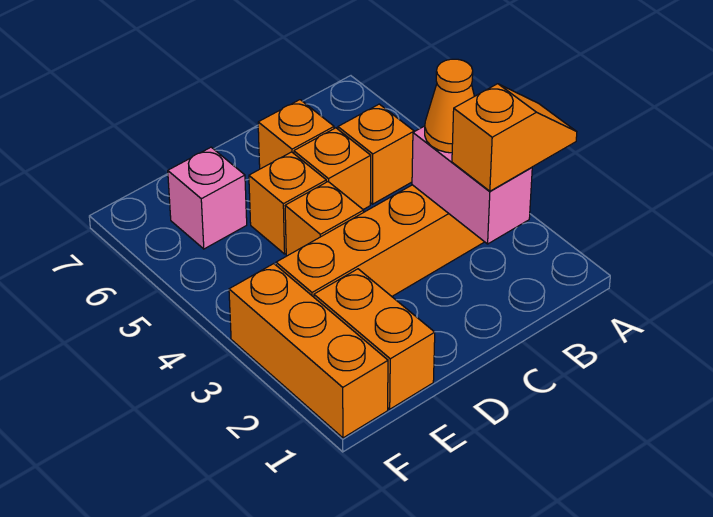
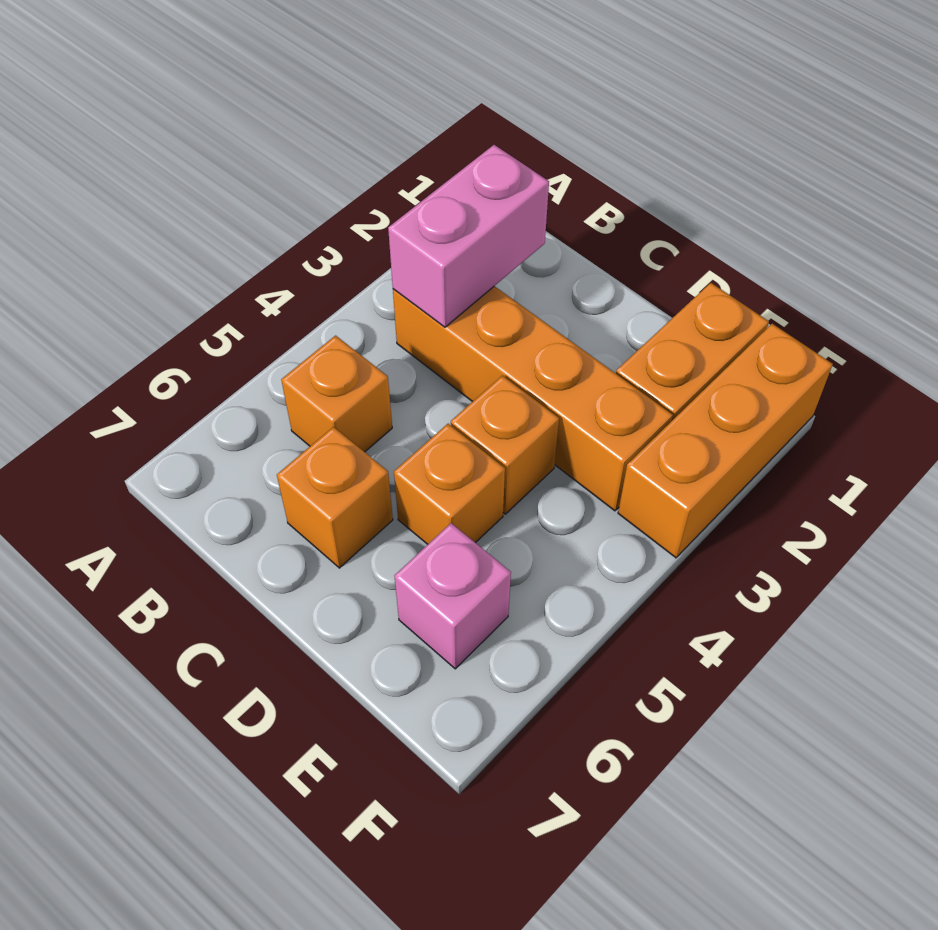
orange 1x2 slope [452,84,577,191] -> none
orange 1x1 cone [425,59,474,153] -> none
orange 1x1 brick [294,128,371,209] -> none

